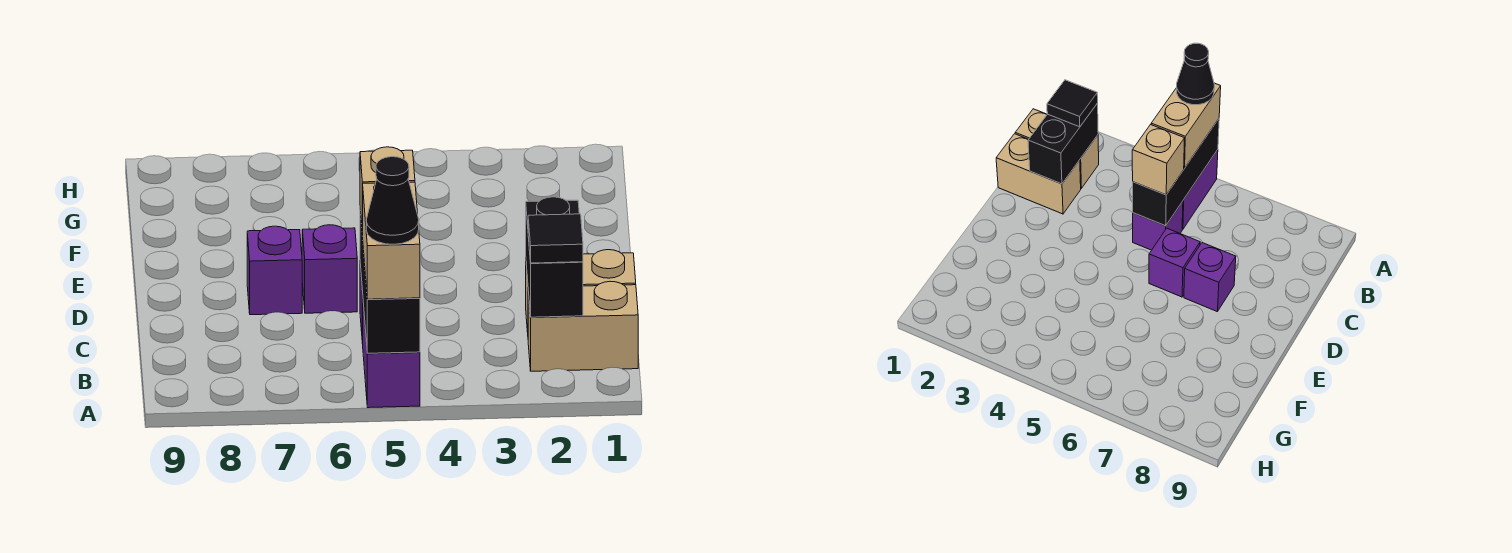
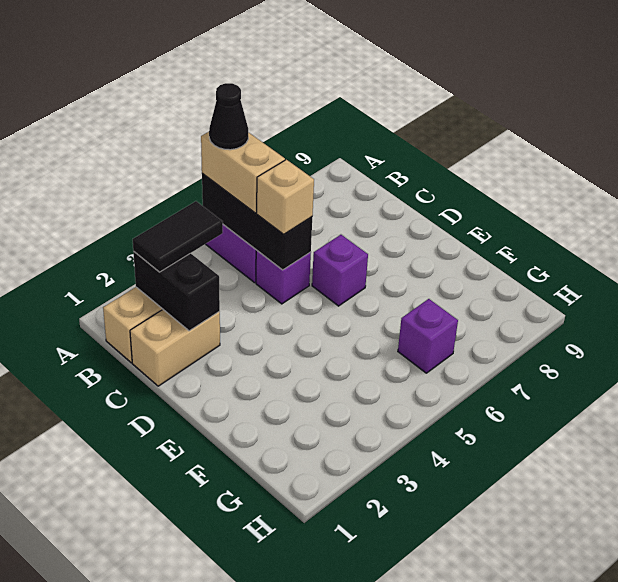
black 1x1 tile [528,214,583,263] -> black 1x2 tile [133,201,223,272]
purple 1x1 brick [247,226,302,315] -> purple 1x1 brick moved to [398,299,458,373]

